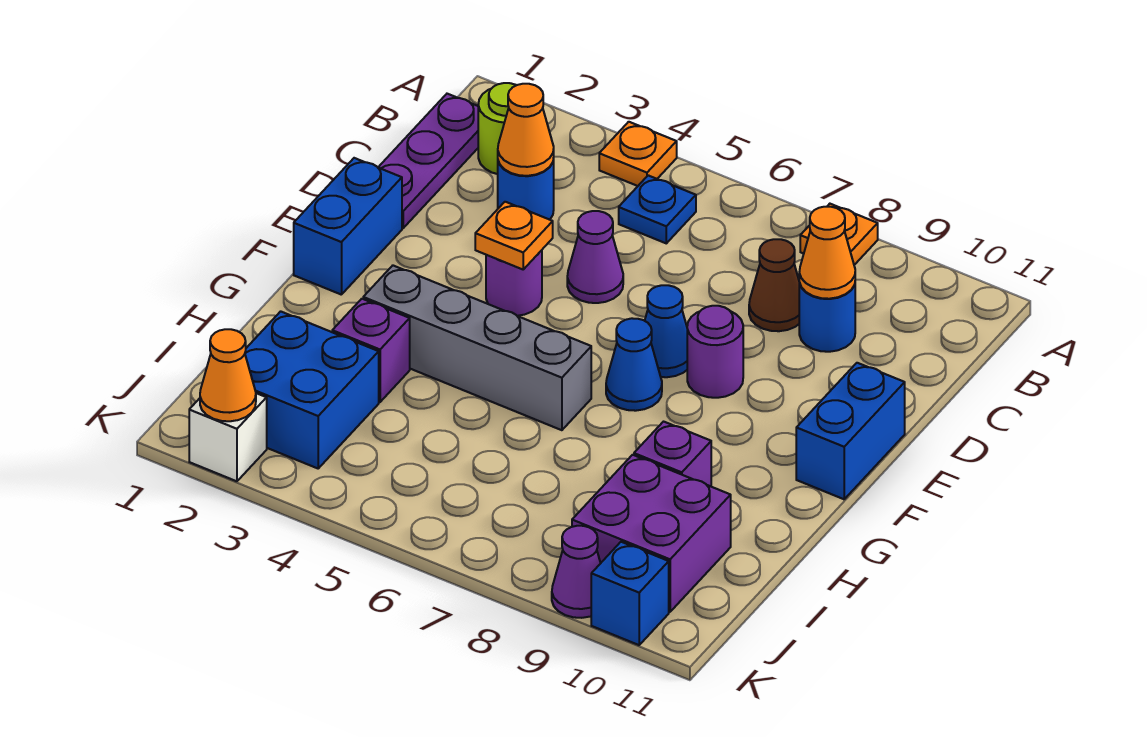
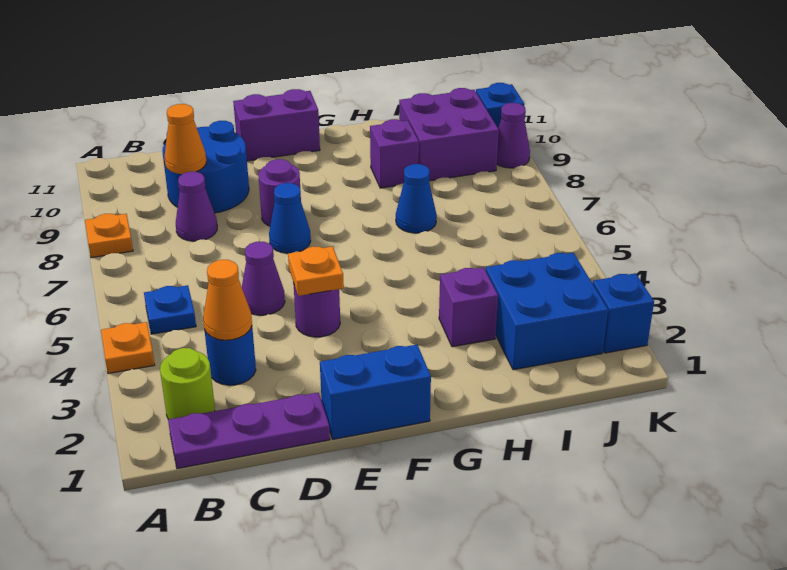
brown 1x1 cone [749,239,800,331] -> purple 1x1 cone [176,172,217,241]
blue 1x1 round brick [799,283,855,352] -> blue 2x2 round brick [163,121,249,213]
blue 1x2 brick [796,363,905,499] -> purple 1x2 brick [233,89,320,161]
blue 1x1 cone [606,318,662,411] -> blue 1x1 cone moved to [396,164,437,233]
grey 1x4 brick [363,266,591,430] -> none
white 1x1 brick [189,393,267,481] -> blue 1x1 brick [593,273,654,353]
orange 1x1 cone [200,329,256,421] -> none

